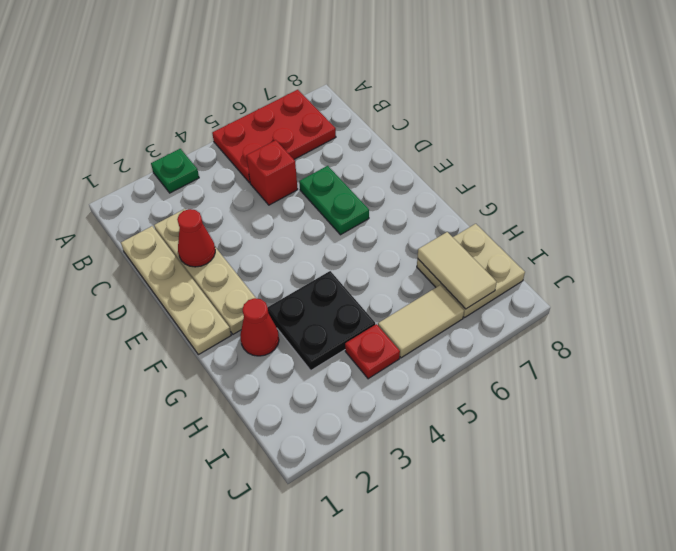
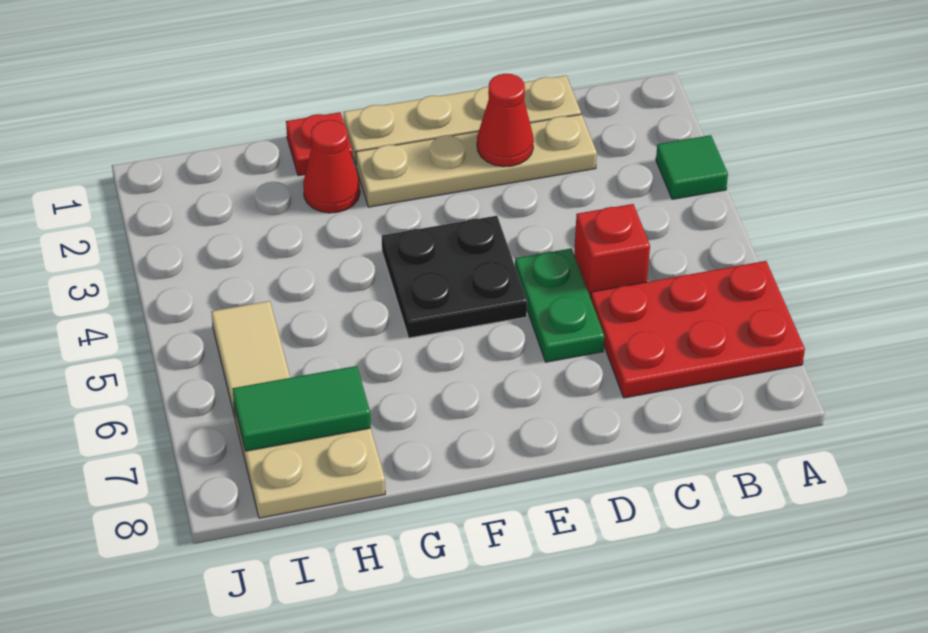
green 1x1 plate [151,149,199,193] -> green 1x1 tile [656,135,728,199]
red 2x3 plate [212,90,336,183] -> red 2x3 plate turned to [591,261,805,398]
green 1x2 plate [299,166,369,235] -> green 1x2 plate turned to [515,248,604,362]
black 2x2 plate [268,271,375,370] -> black 2x2 plate moved to [382,216,527,338]
tan 1x2 tile [417,232,497,309] -> green 1x2 tile [233,366,371,451]
red 1x1 plate [345,324,400,379] -> red 1x1 plate moved to [286,112,353,176]

